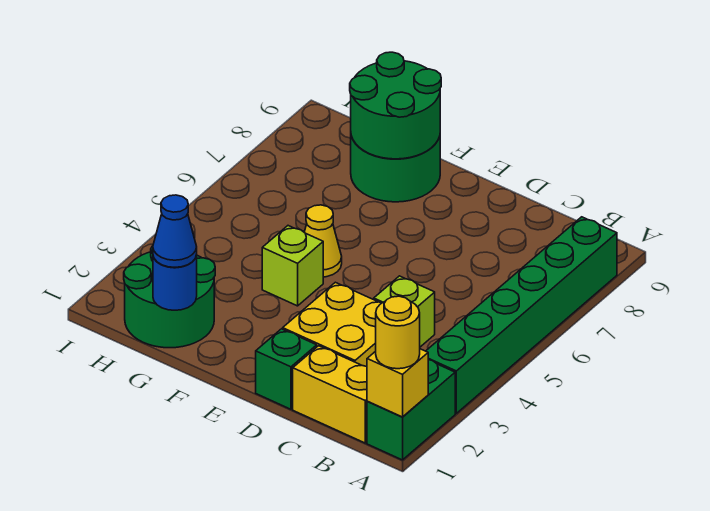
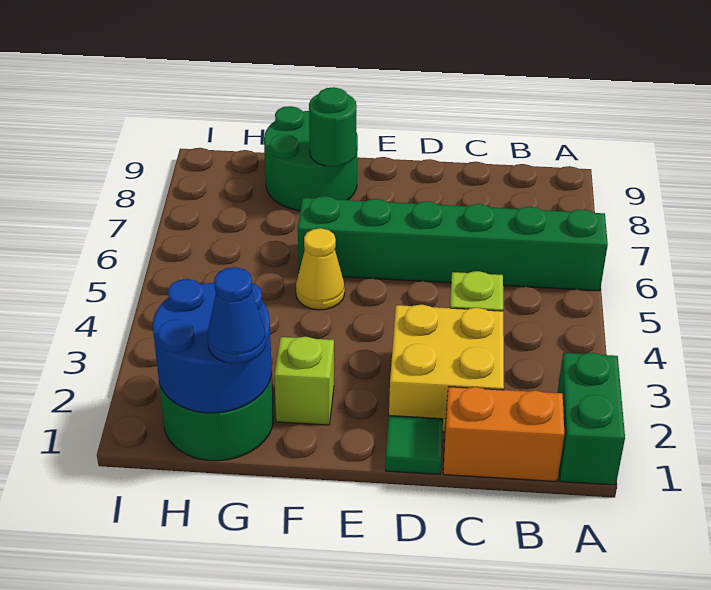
yellow 1x1 brick [367,349,428,417] -> none
yellow 1x1 round brick [376,296,420,369] -> none
green 1x6 brick [426,217,617,413] -> green 1x6 brick turned to [298,196,608,291]
yellow 1x2 brick [293,346,367,443] -> orange 1x2 brick [443,387,564,481]
green 1x1 brick [256,329,317,409] -> green 1x1 tile [385,415,443,474]
lime 1x1 brick [262,226,323,306] -> lime 1x1 brick moved to [274,337,334,425]
green 2x2 round brick [350,52,441,159] -> green 1x1 round brick [309,87,357,167]
blue 1x1 round brick [153,255,197,310] -> blue 2x2 round brick [153,279,272,413]

